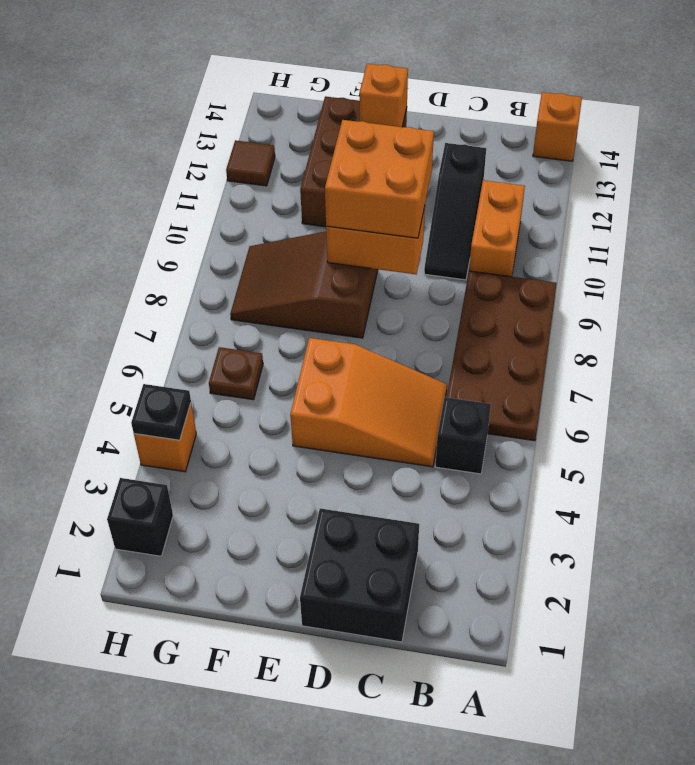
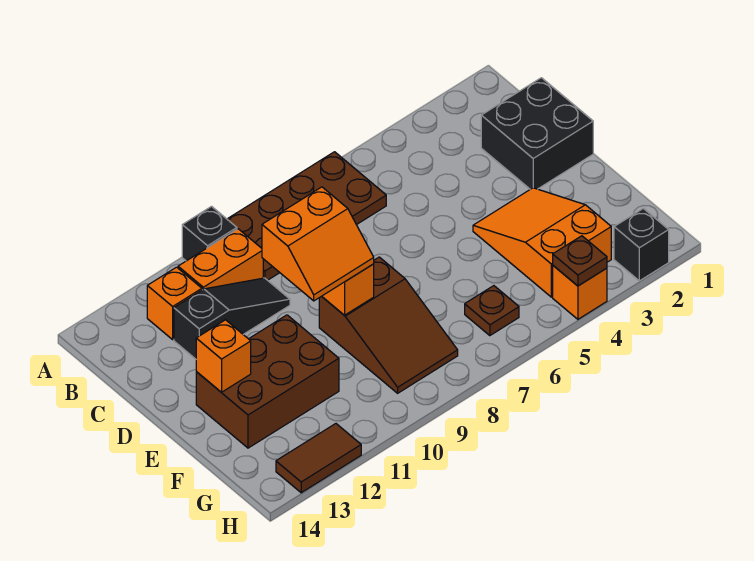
orange 1x1 brick [533,92,582,161] -> orange 1x1 brick moved to [147,267,202,339]
black 1x1 brick [435,397,491,474] -> black 1x1 brick moved to [182,206,237,261]
orange 2x3 slope [290,338,447,467] -> orange 2x3 slope moved to [473,188,611,297]
orange 2x2 brick [325,120,434,238] -> orange 2x2 slope [262,187,374,301]
black 1x1 plate [131,384,191,440] -> brown 1x1 plate [553,236,607,286]
brown 1x1 tile [226,140,275,186] -> brown 1x2 tile [276,424,361,493]

